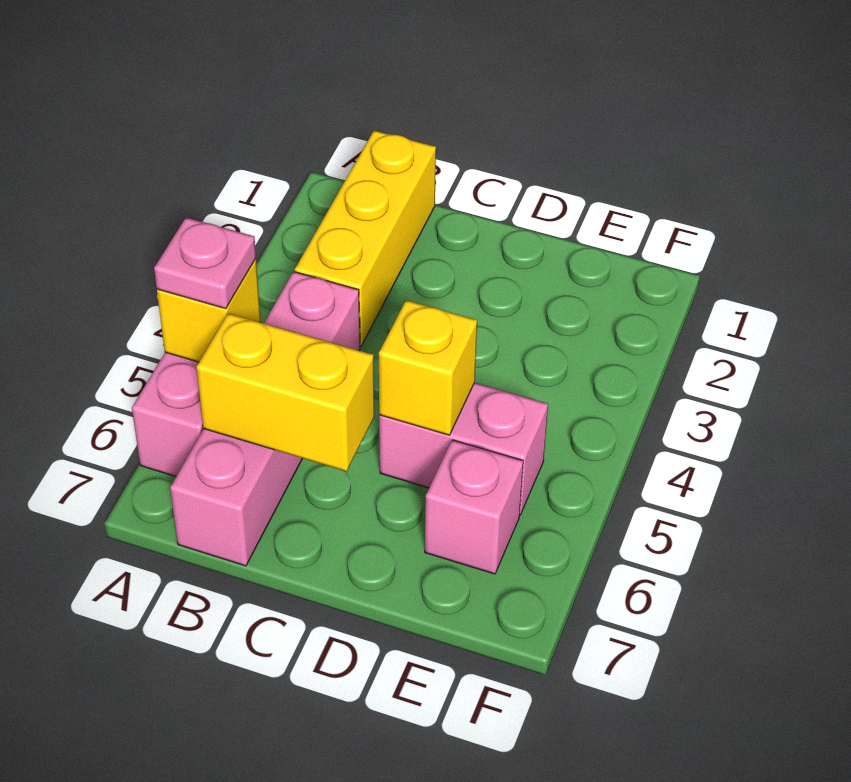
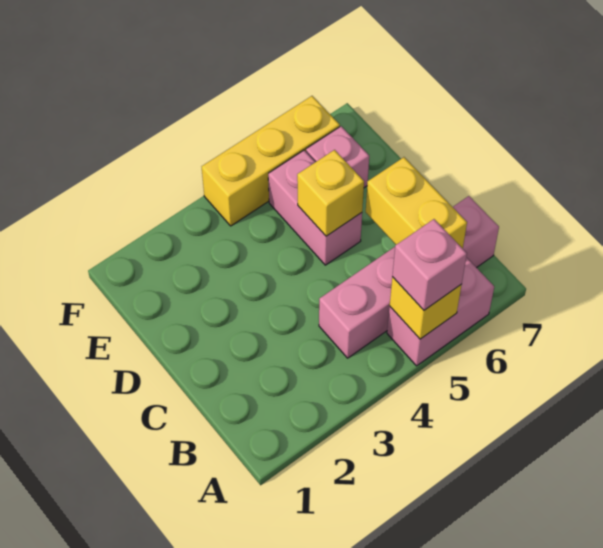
pink 1x1 plate [154,218,256,309] -> pink 1x1 brick [392,219,467,310]
yellow 1x3 brick [295,131,436,346] -> yellow 1x3 brick moved to [202,96,340,226]

